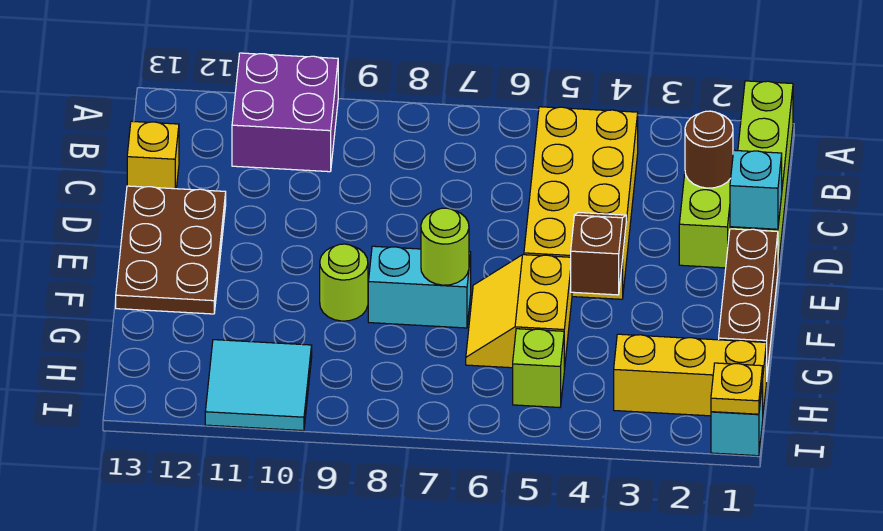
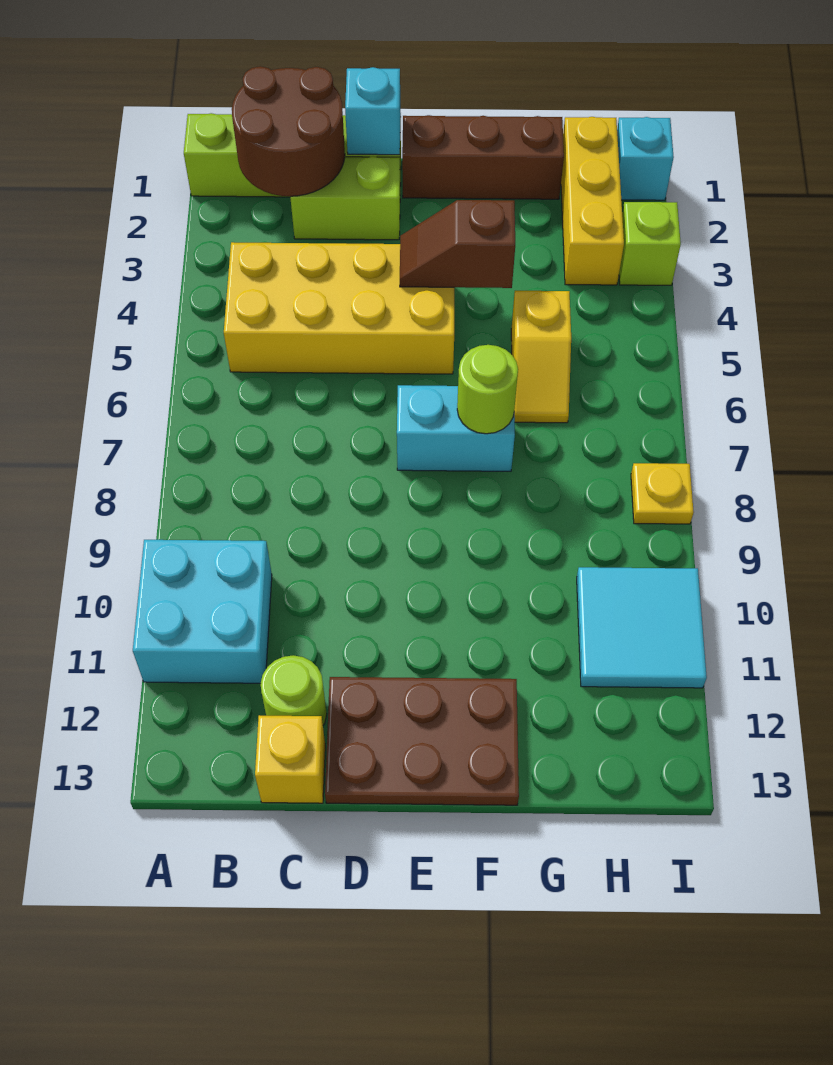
purple 2x2 brick [232,53,338,172] -> cyan 2x2 brick [133,540,272,683]
brown 1x1 round brick [685,111,733,188] -> brown 2x2 round brick [232,66,345,196]
yellow 2x2 slope [466,255,572,370] -> yellow 1x2 slope [511,291,571,423]
cyan 1x2 brick [368,246,471,328] -> cyan 1x2 brick turned to [397,385,515,471]
lime 1x1 round brick [320,244,368,321] -> lime 1x1 round brick moved to [261,655,327,725]
lime 1x1 brick [513,329,564,408] -> lime 1x1 brick moved to [619,202,681,285]
yellow 1x1 plate [711,363,763,414] -> yellow 1x1 plate moved to [631,463,694,524]

